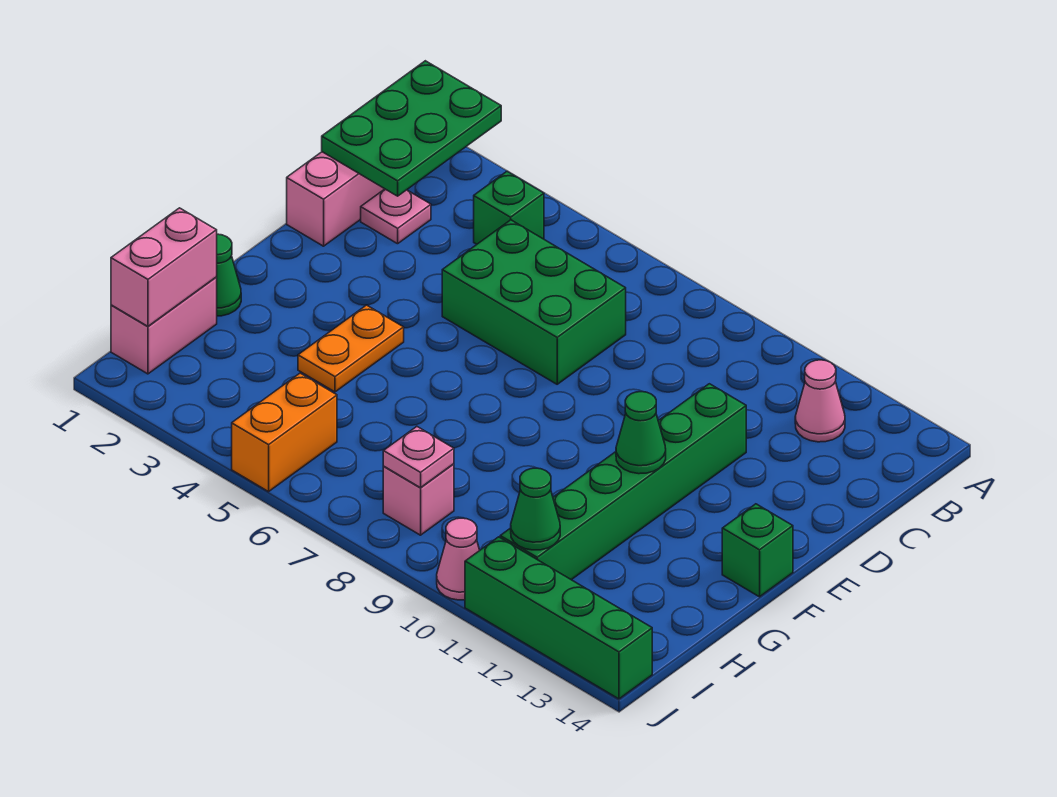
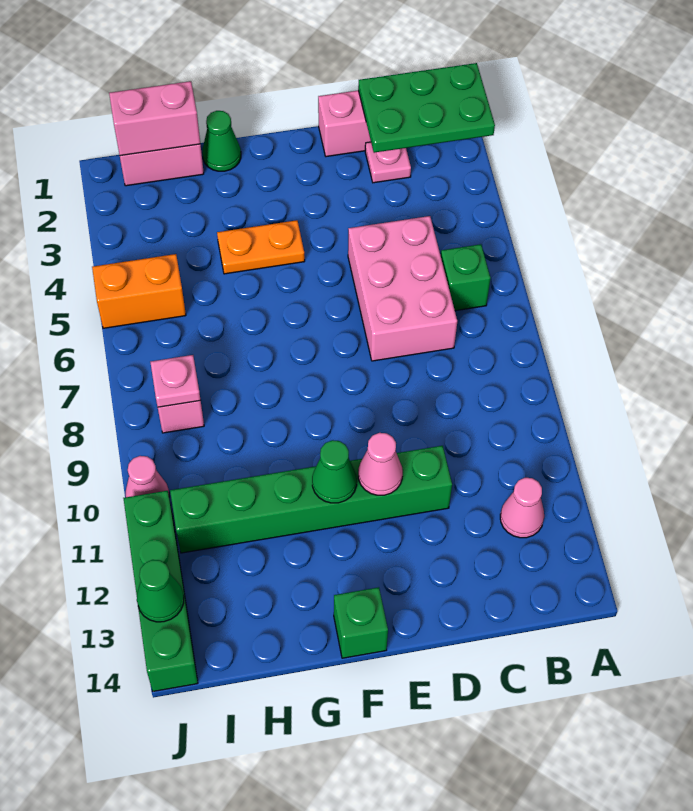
green 1x1 brick [474,171,544,244] -> green 1x1 brick moved to [441,244,491,311]
green 2x3 brick [442,220,626,384] -> pink 2x3 brick [348,216,457,361]
none -> pink 1x1 cone [358,433,403,495]
green 1x1 cone [511,468,560,550] -> green 1x1 cone moved to [137,560,184,622]

